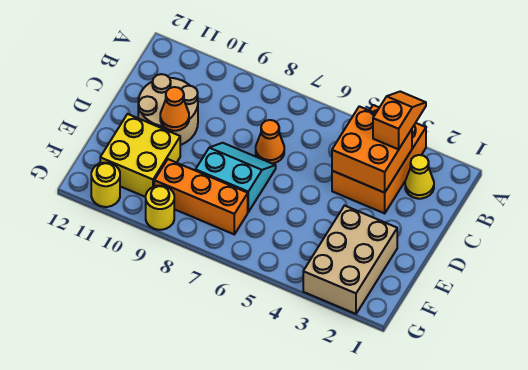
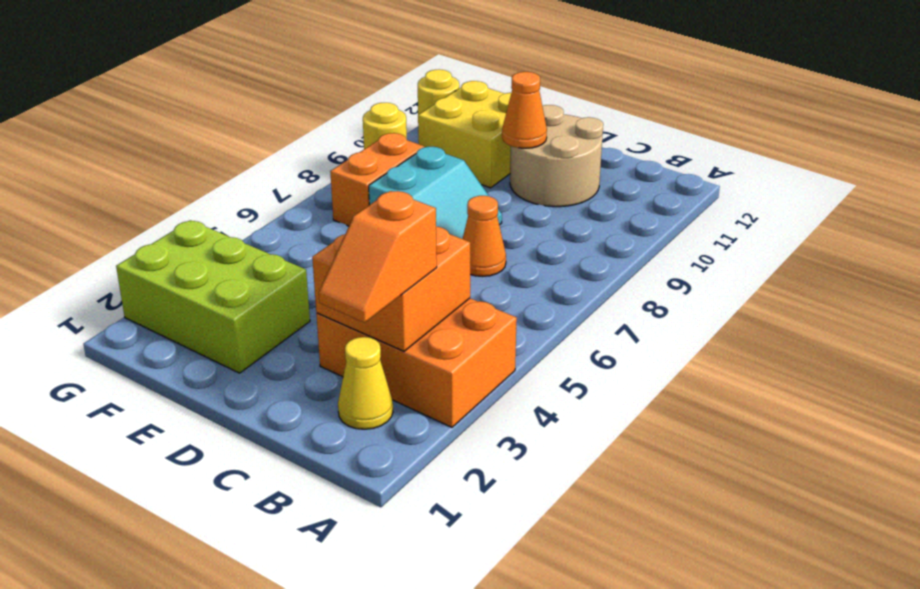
orange 1x2 slope [373,92,426,149] -> orange 1x2 slope turned to [319,191,437,323]
tan 2x3 brick [303,206,397,314] -> lime 2x3 brick [116,220,310,373]
orange 1x3 brick [154,159,248,234] -> orange 1x2 brick [330,133,424,226]

